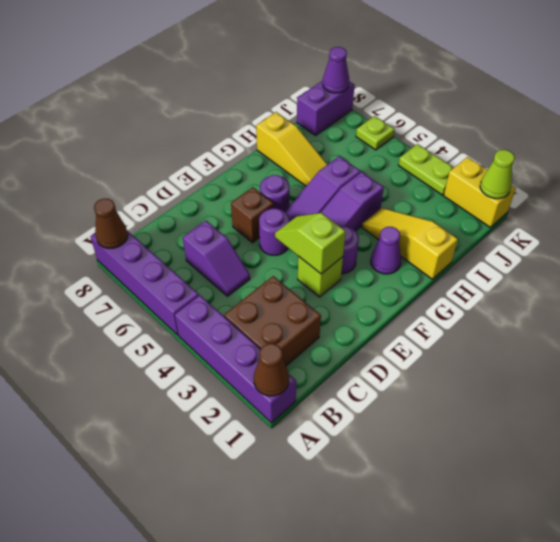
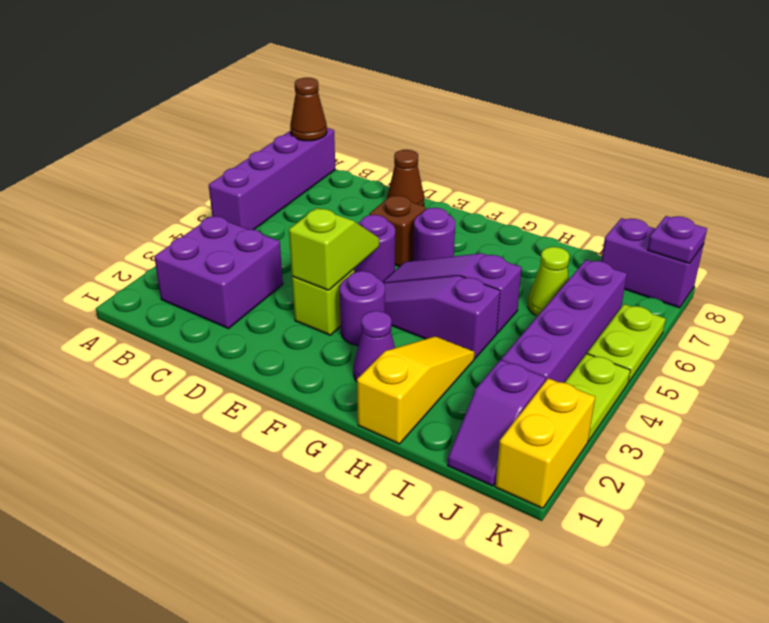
purple 1x4 brick [175,295,296,423] -> purple 1x4 brick moved to [502,260,627,383]
brown 1x1 cone [254,344,289,396] -> brown 1x1 cone moved to [387,150,424,206]
brown 2x2 brick [224,276,321,366] -> purple 2x2 brick [154,216,283,328]
purple 1x2 slope [183,221,250,296] -> purple 1x2 slope moved to [448,360,546,486]
yellow 1x3 slope [256,112,328,186] -> none
lime 1x1 cone [480,150,515,199] -> lime 1x1 cone moved to [528,247,569,316]
lime 1x1 plate [356,116,395,150] -> lime 1x2 plate [587,304,666,383]
purple 1x1 cone [323,47,349,93] -> purple 1x1 plate [648,216,707,263]

